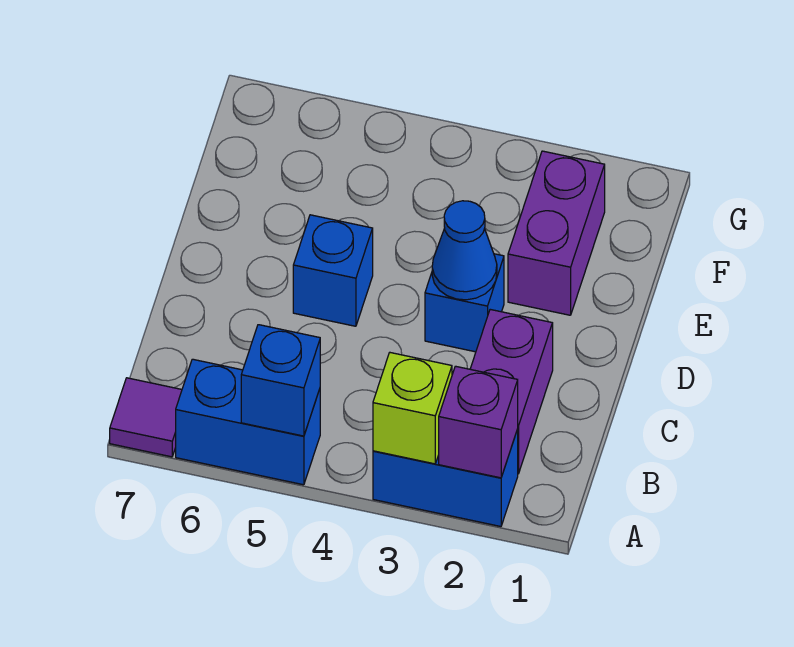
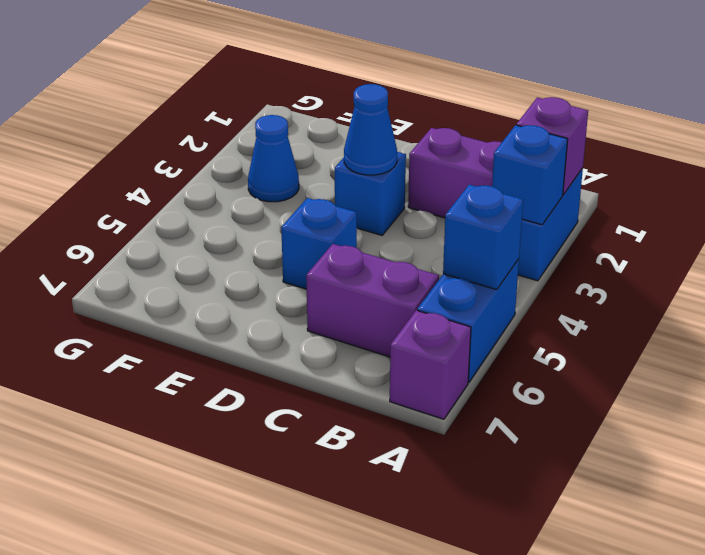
lime 1x1 brick [373,353,452,464] -> blue 1x1 brick [492,125,568,225]
purple 1x1 tile [110,378,182,457] -> purple 1x1 brick [390,310,471,419]
purple 1x2 brick [508,151,605,315] -> purple 1x2 brick moved to [306,244,439,357]
none -> blue 1x1 cone [248,115,299,202]

